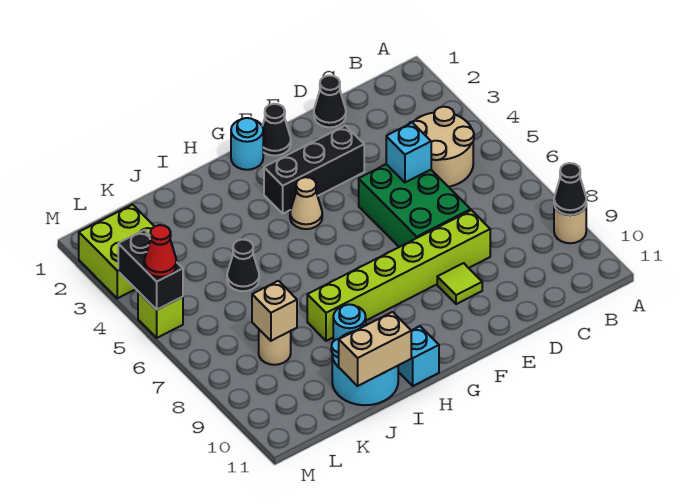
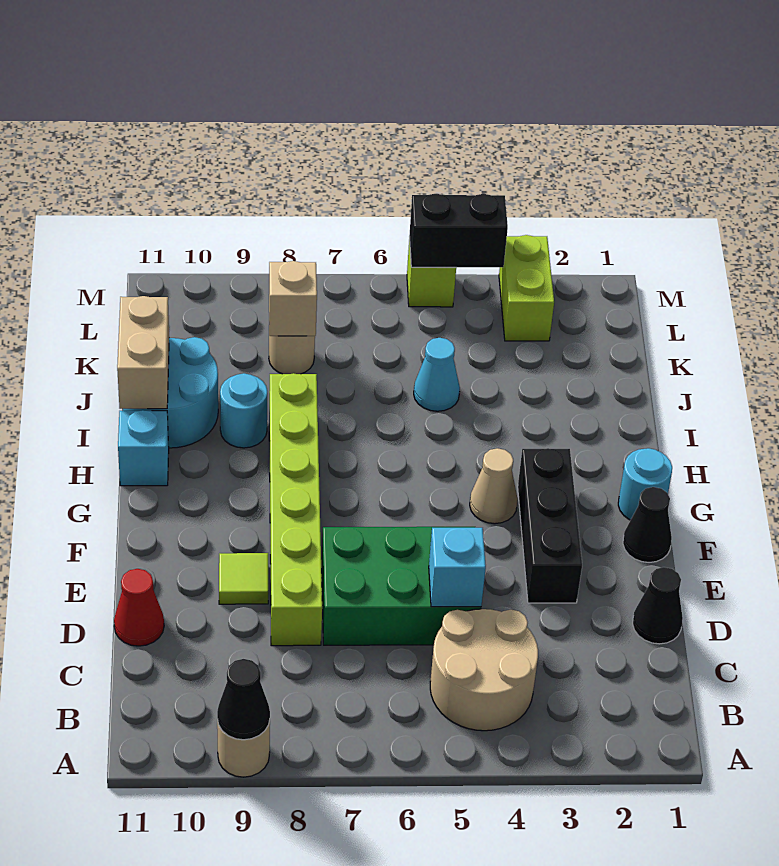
black 1x1 cone [227,239,259,291] -> cyan 1x1 cone [414,338,460,411]
lime 2x2 brick [79,205,154,298] -> lime 1x2 brick [499,235,554,341]
red 1x1 cone [144,225,177,277] -> red 1x1 cone moved to [114,569,164,646]

